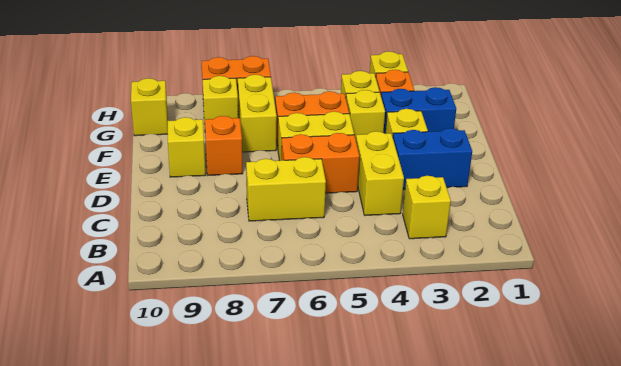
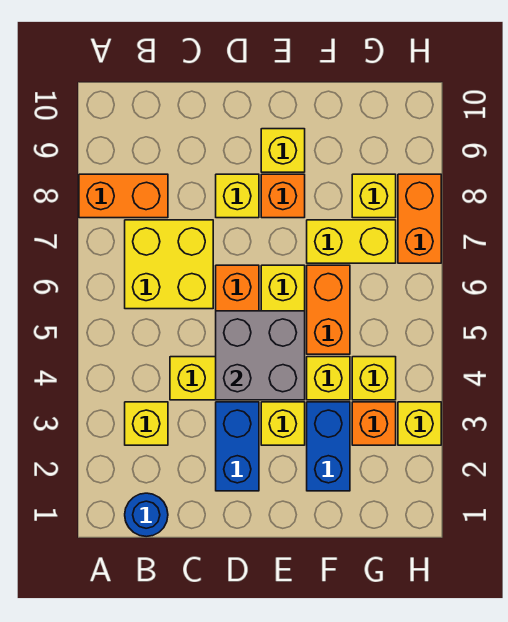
none -> orange 1x2 brick [79,174,168,218]
none -> blue 1x1 round brick [125,493,168,537]
yellow 1x2 brick [246,157,326,221] -> yellow 2x2 brick [125,220,213,309]
none -> grey 2x2 brick [216,311,305,400]
yellow 1x1 brick [131,78,168,136] -> yellow 1x1 brick moved to [216,174,259,218]

